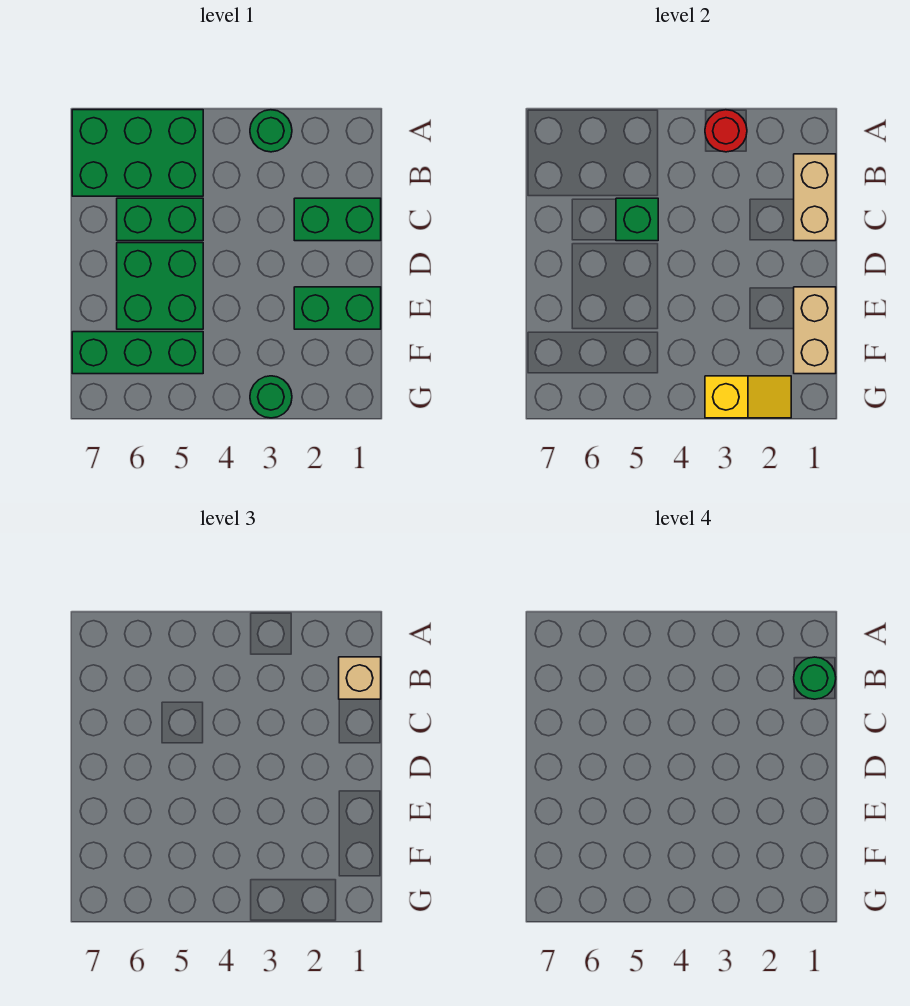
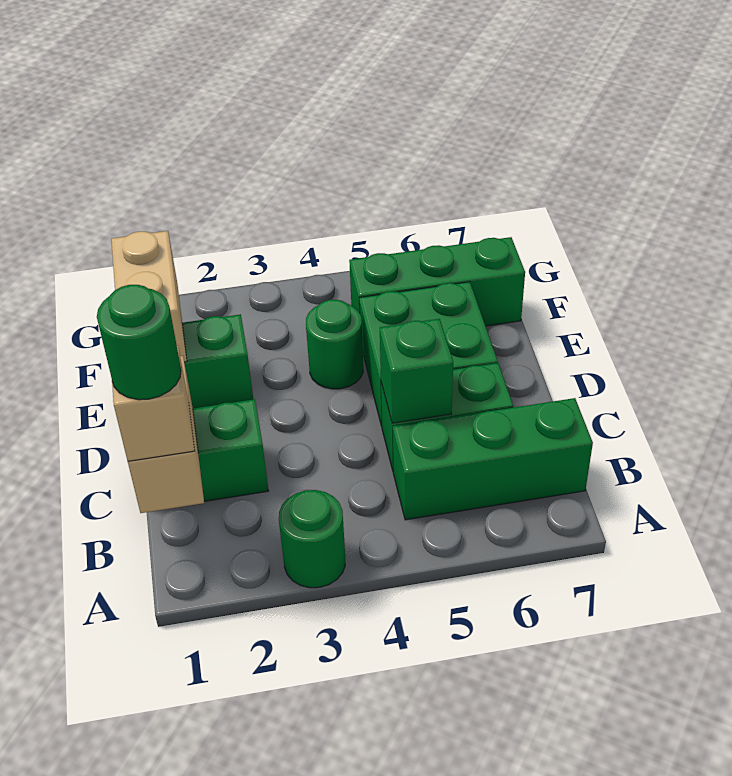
red 1x1 round brick [705,110,747,152] -> none
green 2x3 brick [72,110,203,196] -> green 1x3 brick [393,398,593,520]
yellow 1x2 slope [705,376,791,418] -> none
green 1x1 round brick [250,376,292,418] -> green 1x1 round brick moved to [306,300,363,389]

